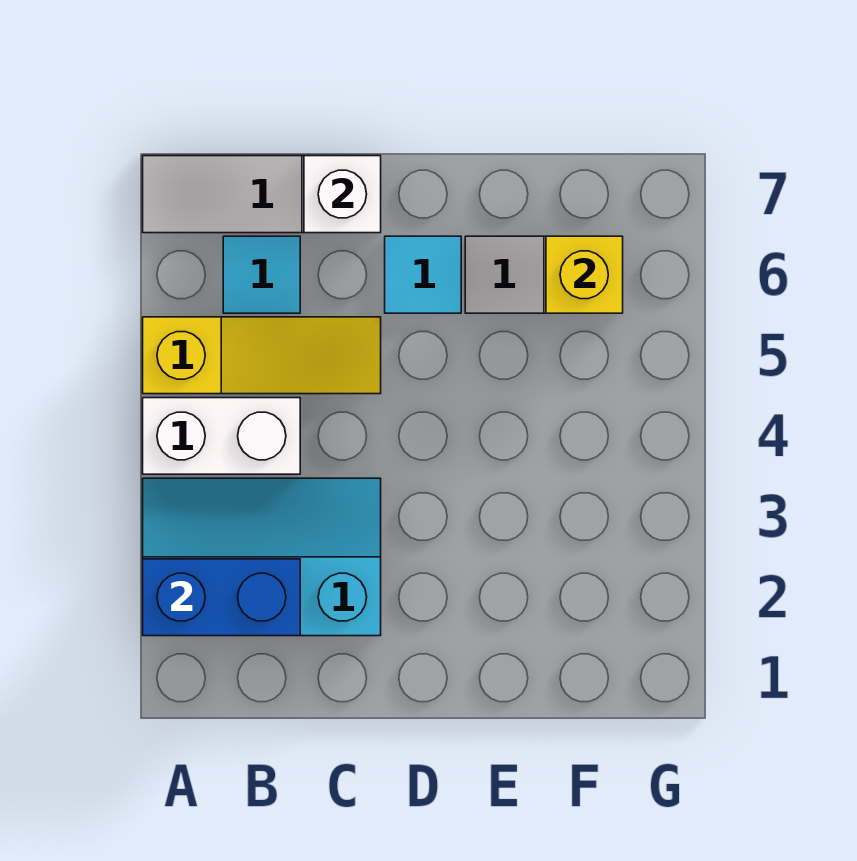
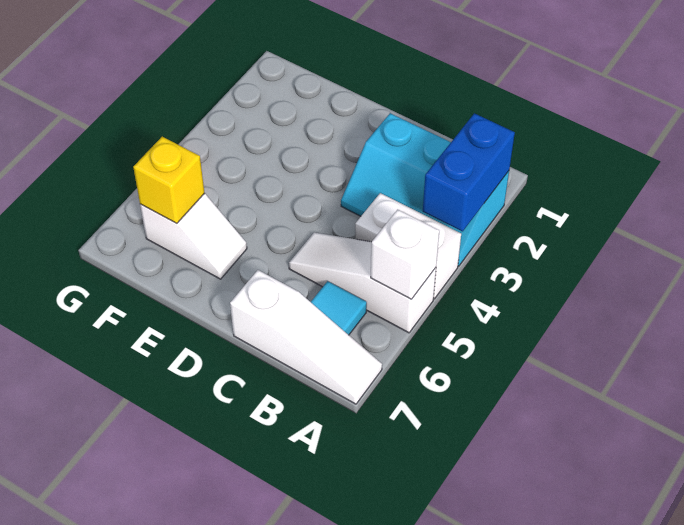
blue 1x2 brick [143,559,300,636] -> blue 1x2 brick turned to [423,113,515,231]
yellow 1x3 slope [143,317,381,394] -> white 1x3 slope [289,233,436,333]
white 1x1 brick [304,156,381,233] -> white 1x1 brick moved to [371,210,439,299]
cyan 1x1 tile [385,236,461,313] -> none

